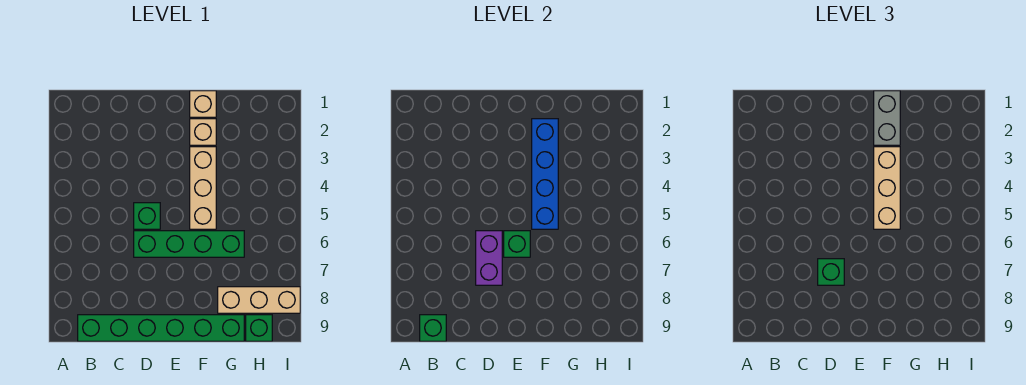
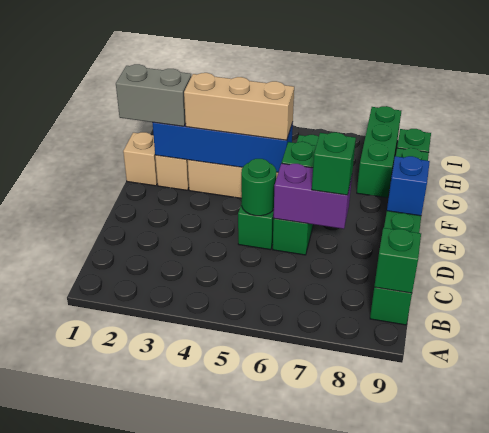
none -> green 1x1 round brick [241,159,277,216]
none -> blue 1x1 brick [387,156,430,216]
tan 1x3 brick [218,287,300,313] -> green 1x3 brick [357,106,401,198]

